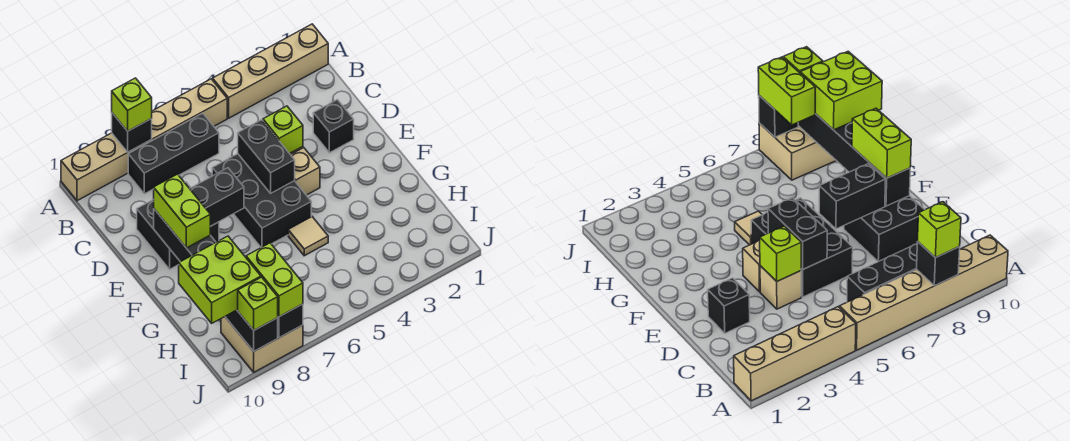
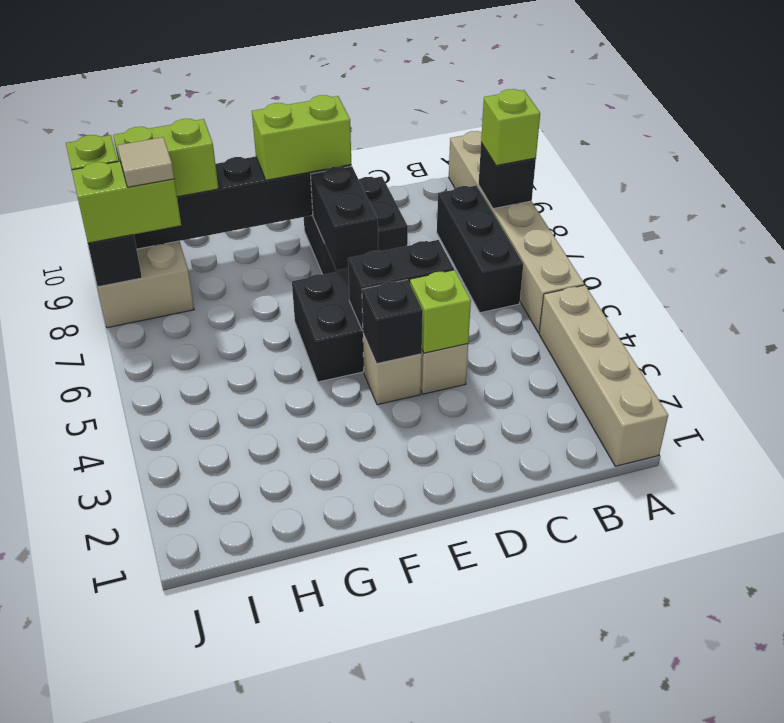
black 1x1 brick [313,100,354,153] -> black 1x1 brick moved to [362,280,423,364]
tan 1x1 tile [288,217,328,256] -> tan 1x1 tile moved to [117,137,174,187]
lime 2x2 brick [179,236,261,323] -> lime 1x2 brick [113,119,218,197]

